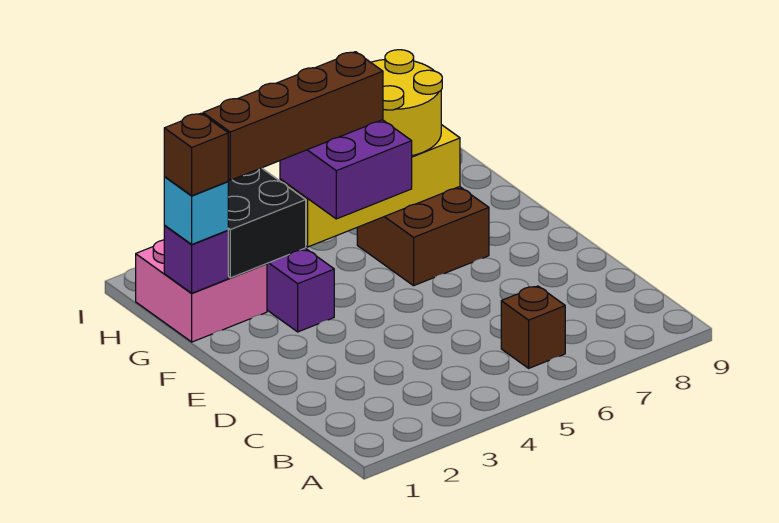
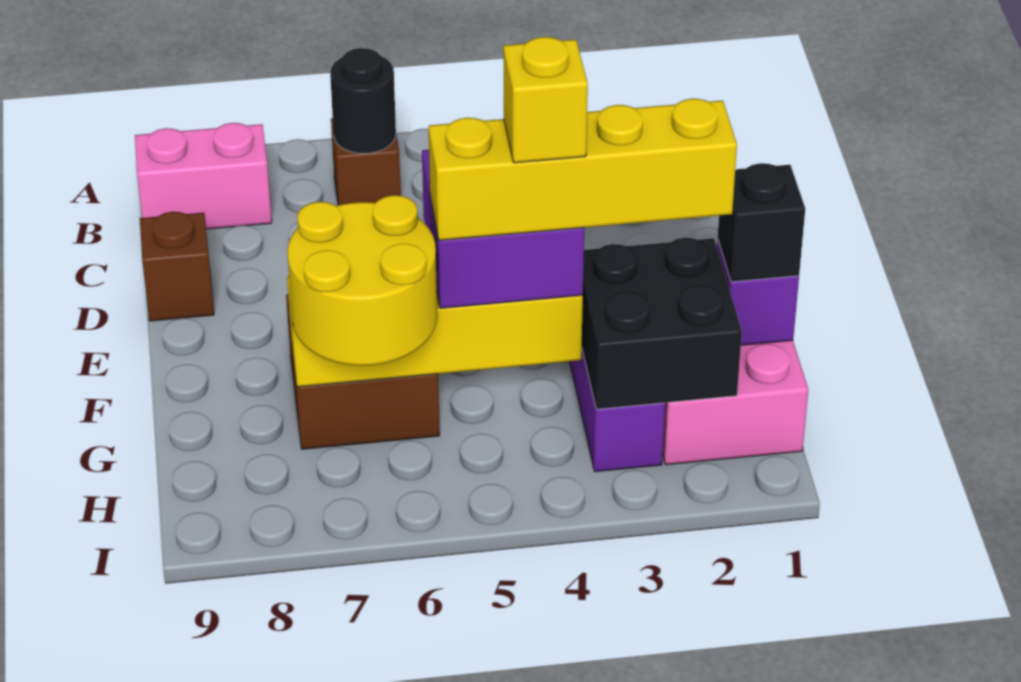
none -> black 1x1 round brick [330,48,396,153]
none -> pink 1x2 brick [135,123,272,229]
cyan 1x1 brick [164,177,228,245] -> black 1x1 brick [718,163,805,282]
brown 1x1 brick [164,113,228,196] -> brown 1x1 brick moved to [140,212,214,321]
brown 1x4 brick [203,52,383,180] -> yellow 1x4 brick [429,99,737,240]
none -> yellow 1x1 brick [503,37,588,163]

